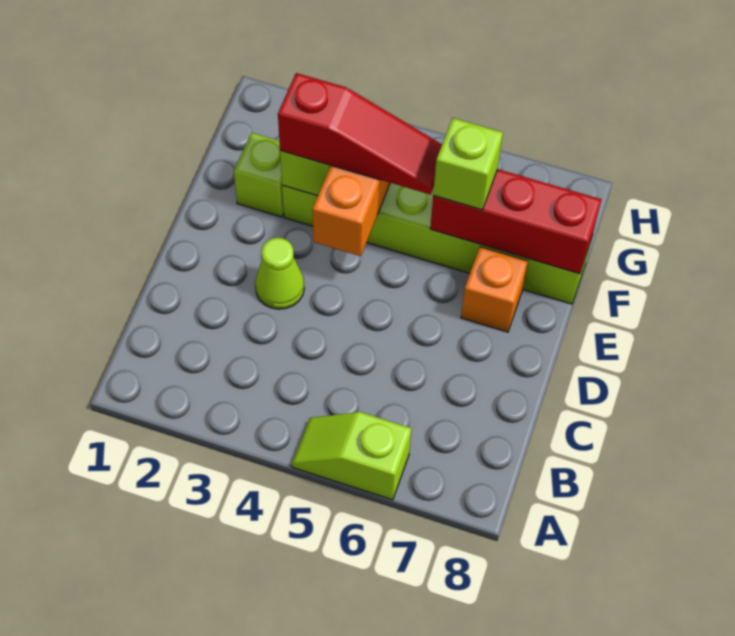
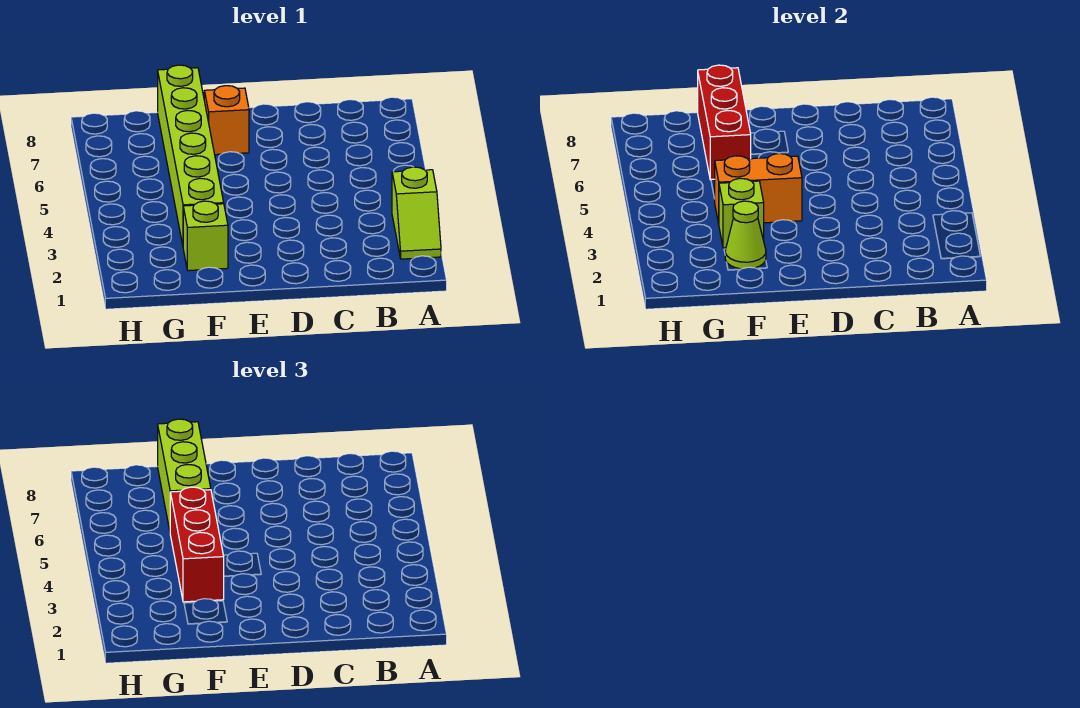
lime 1x2 slope [292,412,411,500] -> lime 1x2 slope moved to [392,167,441,259]
lime 1x1 cone [255,238,304,309] -> lime 1x1 cone moved to [725,201,766,269]
red 1x3 slope [278,73,442,195] -> red 1x3 brick [170,487,224,602]
lime 1x1 brick [433,118,503,210] -> lime 1x3 brick [158,419,211,530]

